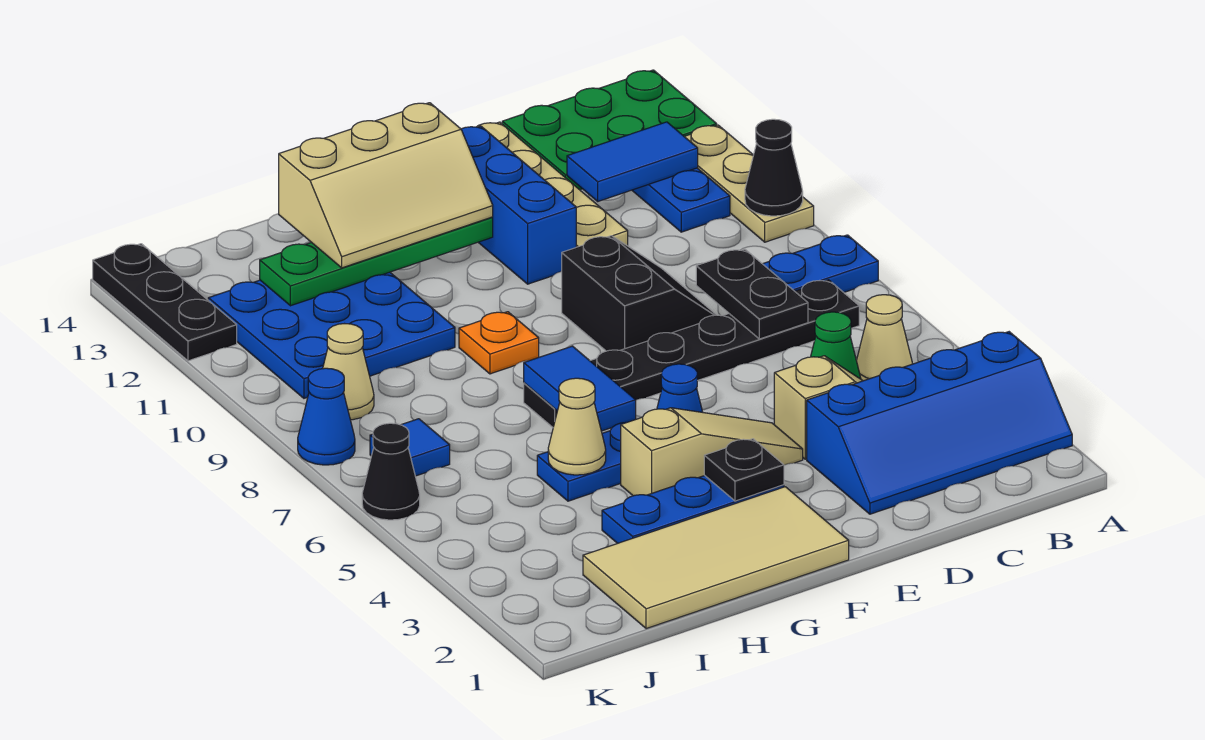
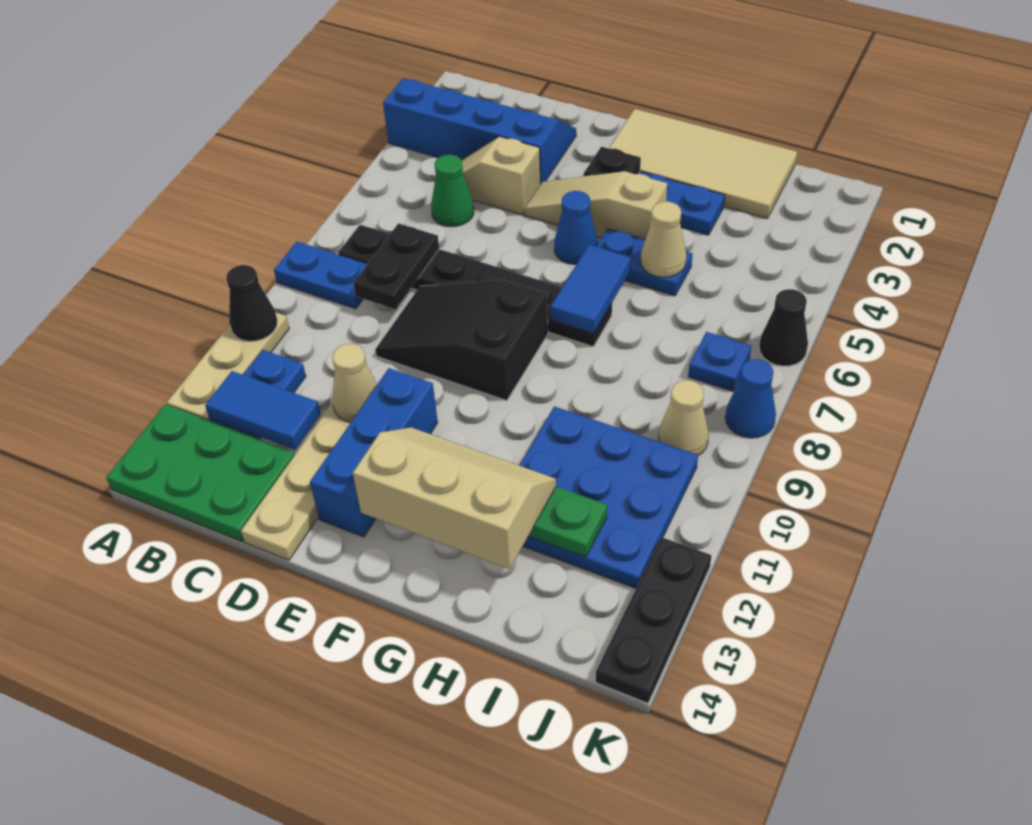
tan 1x1 cone [856,295,912,381] -> tan 1x1 cone moved to [332,344,377,422]
black 2x2 slope [562,236,716,351] -> black 2x3 slope [375,280,548,401]
orange 1x1 plate [459,312,539,374] -> none
blue 1x1 tile [370,419,450,476] -> blue 1x1 plate [688,332,751,392]

